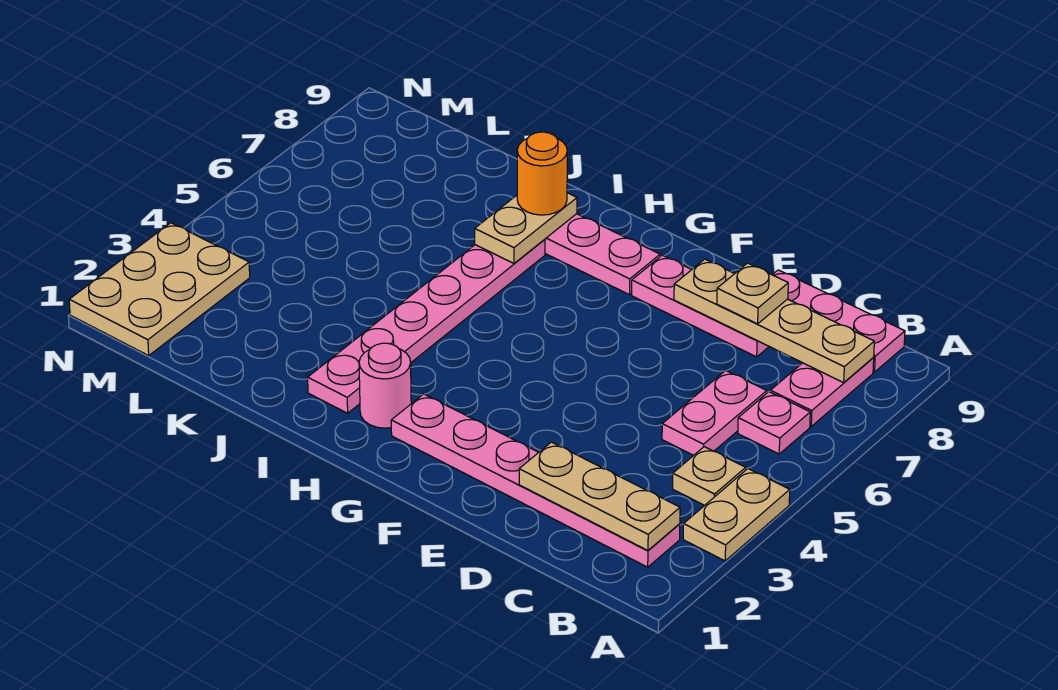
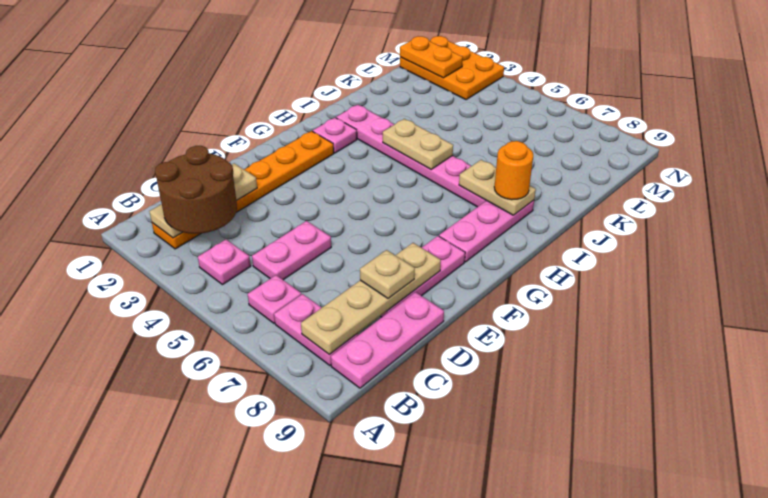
tan 1x2 plate [683,469,790,561] -> tan 1x2 plate moved to [383,119,453,169]
pink 1x6 plate [391,394,680,567] -> orange 1x6 plate [152,131,334,249]
none -> brown 2x2 round brick [155,146,237,234]
tan 1x1 plate [673,447,746,505] -> pink 1x1 plate [198,239,251,285]
pink 1x2 plate [662,370,767,455] -> pink 1x2 plate turned to [252,221,331,280]
pink 1x1 round brick [359,343,411,428] -> pink 1x1 plate [313,118,357,153]
tan 2x3 plate [69,223,250,356] -> orange 2x3 plate [400,36,504,100]
none -> orange 1x2 plate [400,36,463,78]

